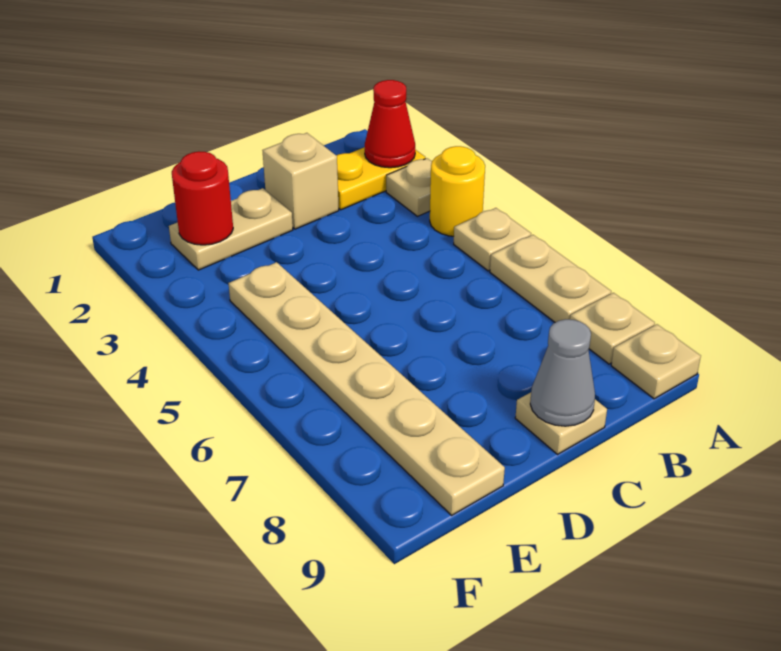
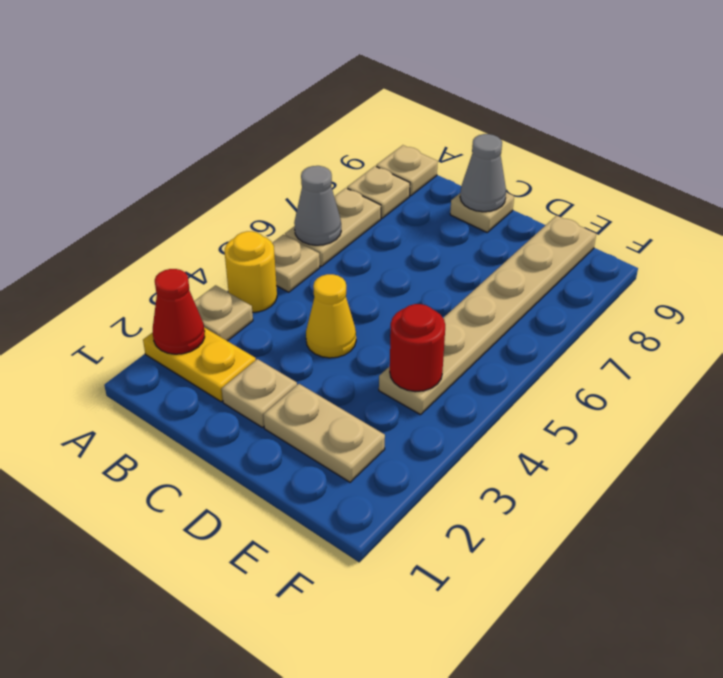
none -> grey 1x1 cone [294,166,341,245]
tan 1x1 brick [262,133,339,229] -> tan 1x1 plate [222,359,297,427]
none -> yellow 1x1 cone [306,274,356,358]
red 1x1 round brick [172,151,233,245] -> red 1x1 round brick moved to [390,304,445,392]

